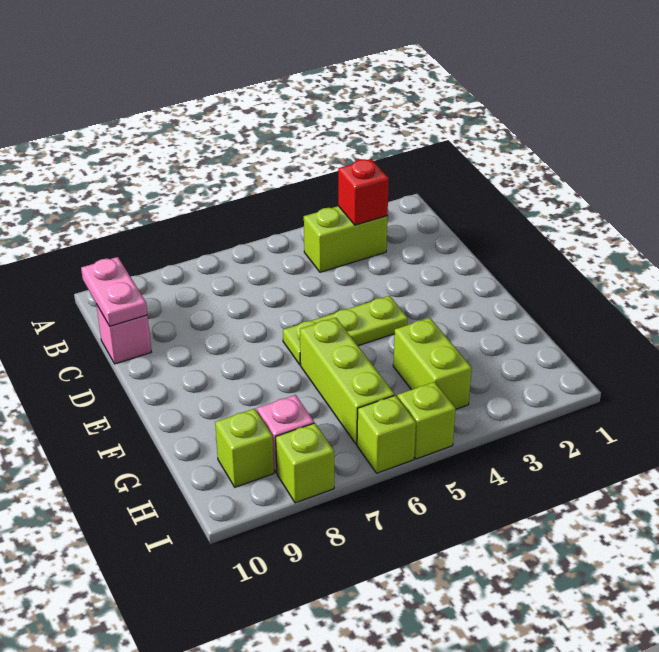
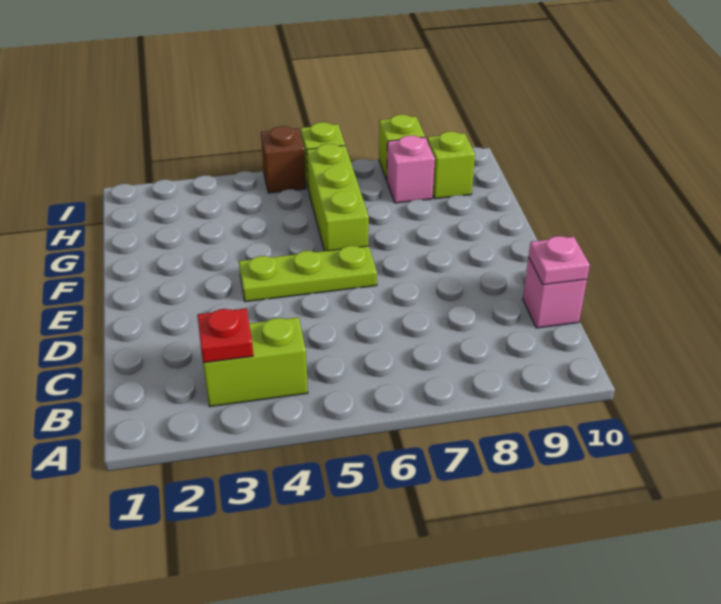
red 1x1 brick [338,159,389,225] -> red 1x1 plate [198,308,253,363]
pink 1x2 plate [81,257,147,326] -> pink 1x1 plate [529,236,590,285]
lime 1x2 brick [393,318,472,409] -> none
lime 1x1 brick [397,382,456,459] -> brown 1x1 brick [261,126,306,193]

